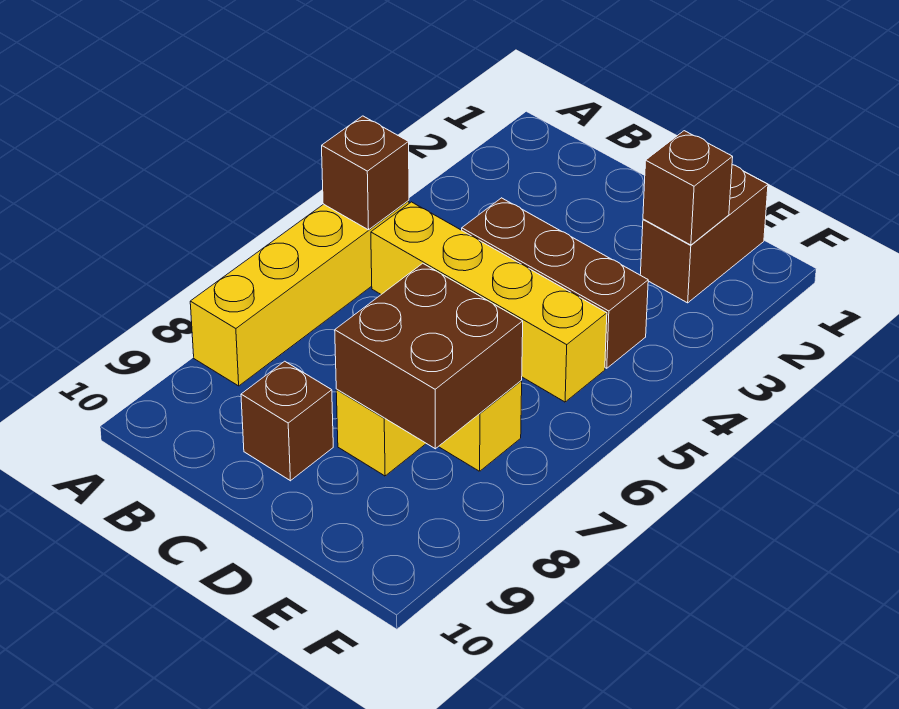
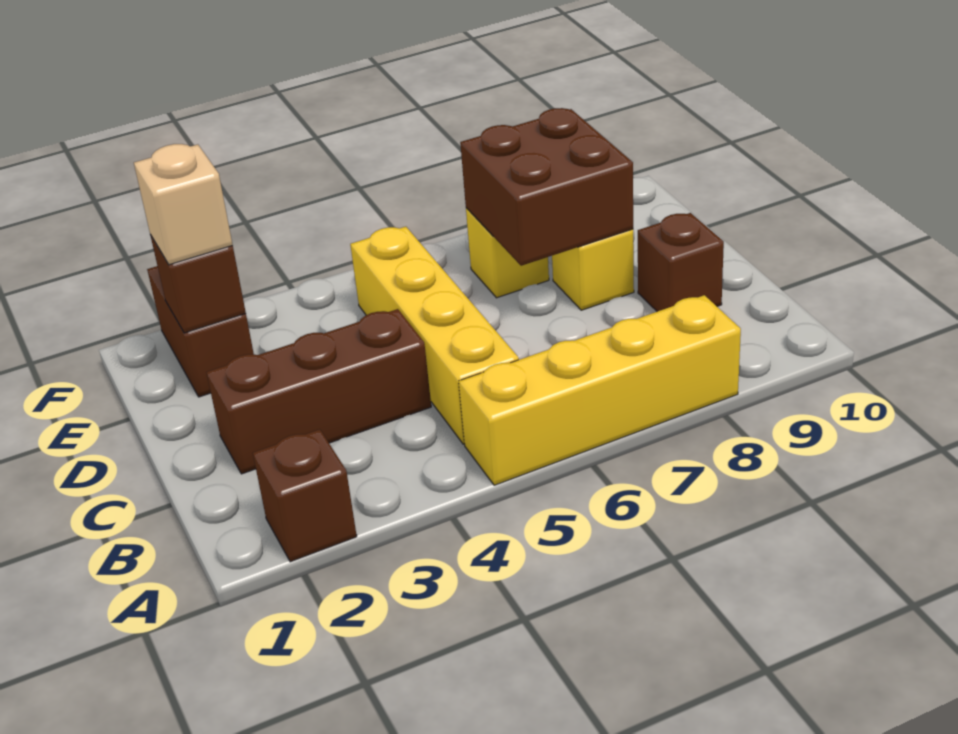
brown 1x1 brick [322,116,409,230] -> brown 1x1 brick moved to [253,429,357,562]
brown 1x3 brick [462,198,648,368] -> brown 1x3 brick turned to [206,309,431,474]
brown 1x2 brick [640,165,768,303] -> brown 1x2 brick turned to [147,266,254,397]
none -> tan 1x1 brick [134,144,233,265]

